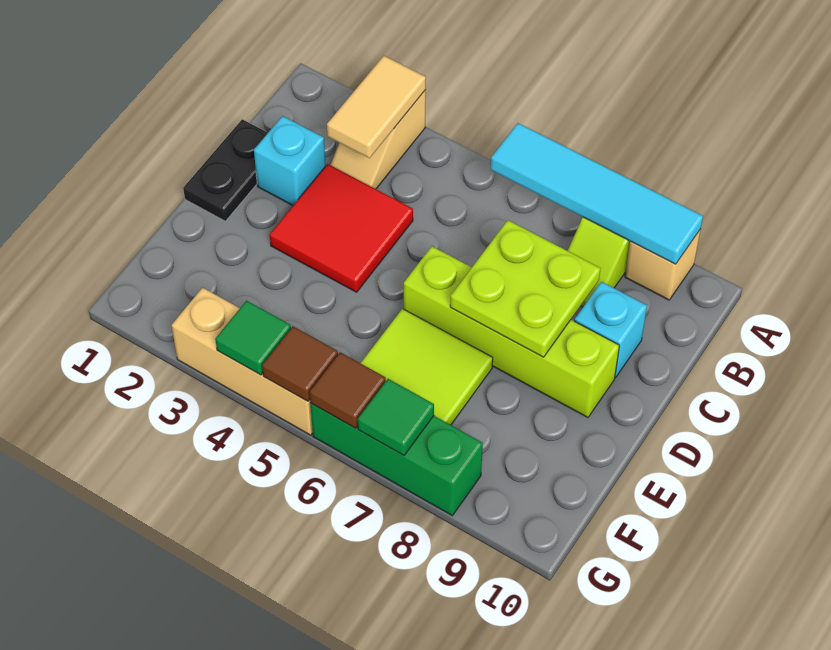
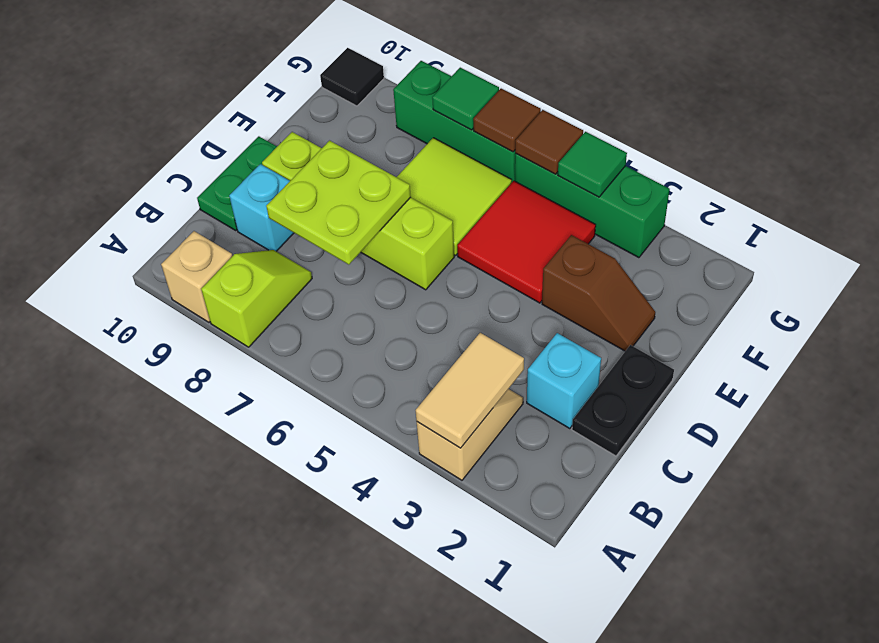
cyan 1x4 tile [491,123,703,264] -> none
red 2x2 tile [270,164,413,292] -> red 2x2 tile moved to [457,181,596,303]
none -> green 1x2 plate [197,136,277,231]
none -> brown 1x2 slope [542,235,655,351]
tan 1x3 brick [172,288,313,435] -> green 1x3 brick [515,154,670,258]
none -> black 1x1 tile [320,48,384,106]

